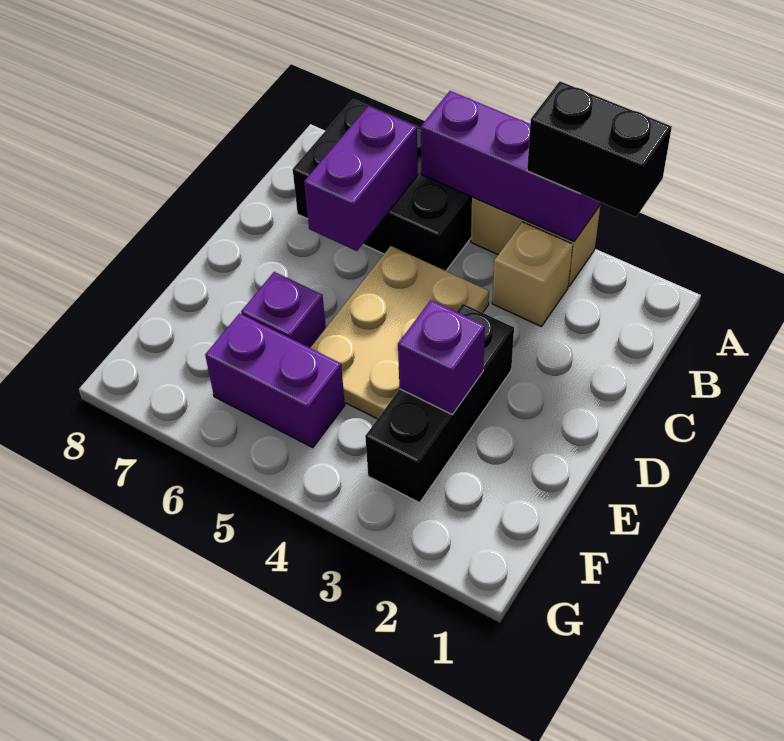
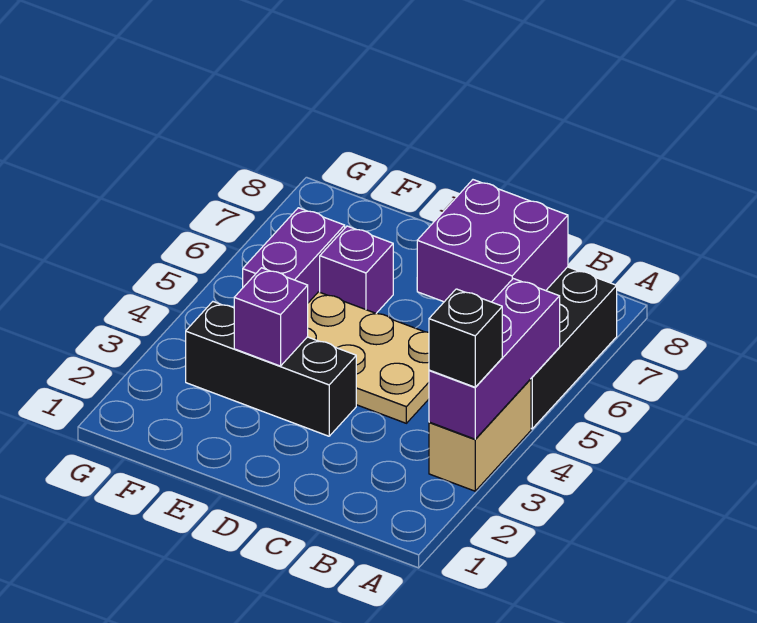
black 1x2 brick [527,81,672,217] -> black 1x1 brick [429,289,502,387]
tan 1x1 brick [492,222,573,327] -> none
purple 1x2 brick [304,106,418,251] -> purple 2x2 brick [417,180,568,302]

